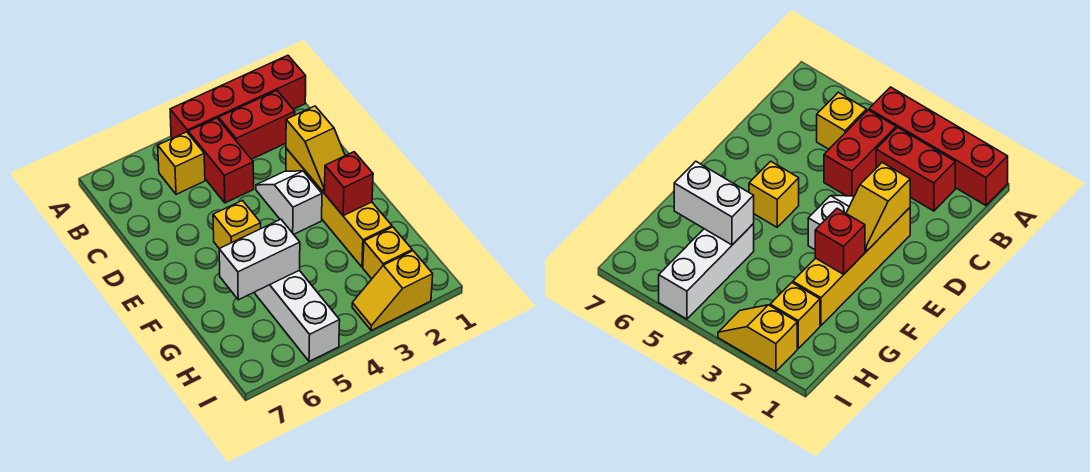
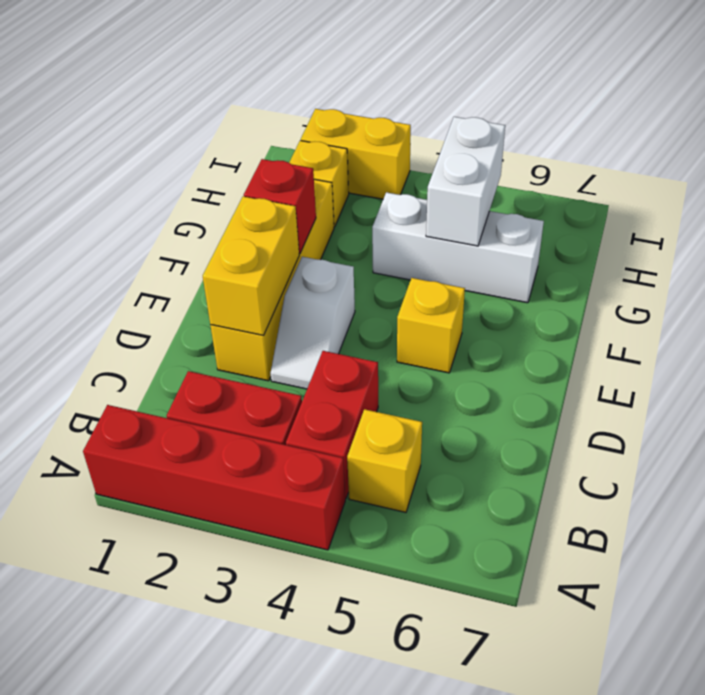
yellow 1x2 slope [286,106,345,192] -> yellow 1x2 brick [203,196,299,335]
white 1x3 brick [254,270,340,361] -> white 1x3 brick turned to [372,192,544,303]
white 1x2 brick [219,219,300,300] -> white 1x2 brick turned to [426,117,505,246]
yellow 1x2 slope [352,251,433,330] -> yellow 1x2 brick [301,109,411,199]

